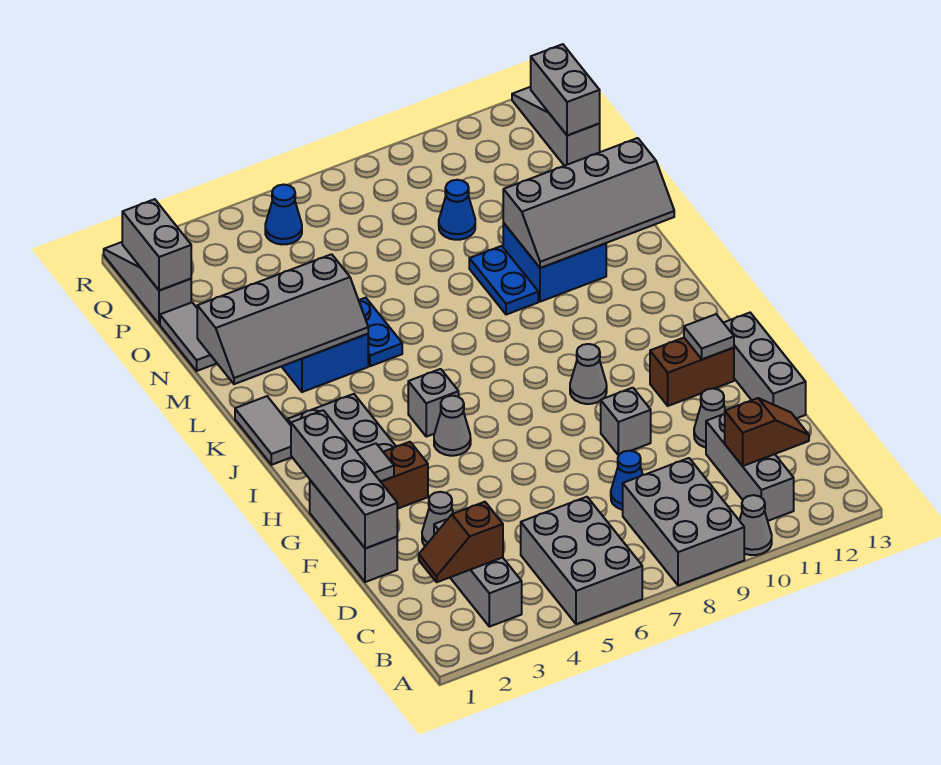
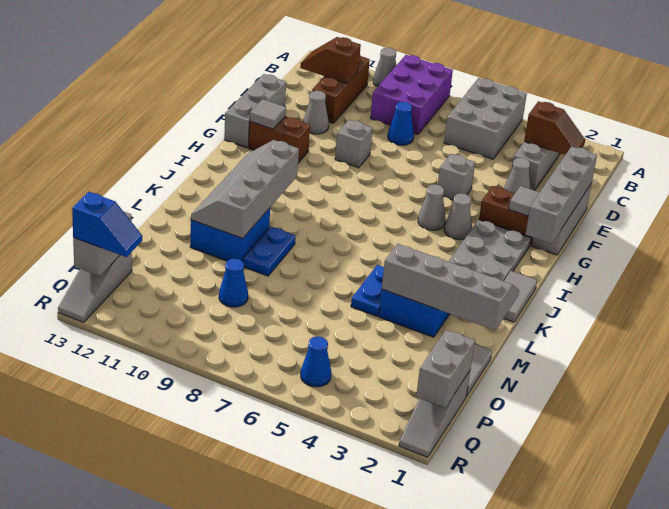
grey 2x3 brick [623,458,744,586] -> purple 2x3 brick [371,55,453,134]
grey 1x3 brick [706,414,794,521] -> brown 1x3 brick [312,55,370,123]
grey 1x1 cone [570,344,607,404] -> grey 1x1 cone moved to [444,193,472,240]
grey 1x1 brick [408,369,459,437] -> grey 1x1 brick moved to [438,154,475,200]
grey 2x4 slope [503,138,674,268] -> grey 2x4 slope turned to [191,140,299,238]
none -> blue 1x2 slope [72,192,142,257]

